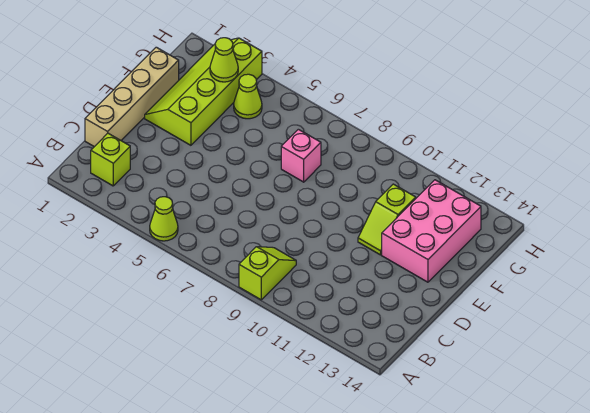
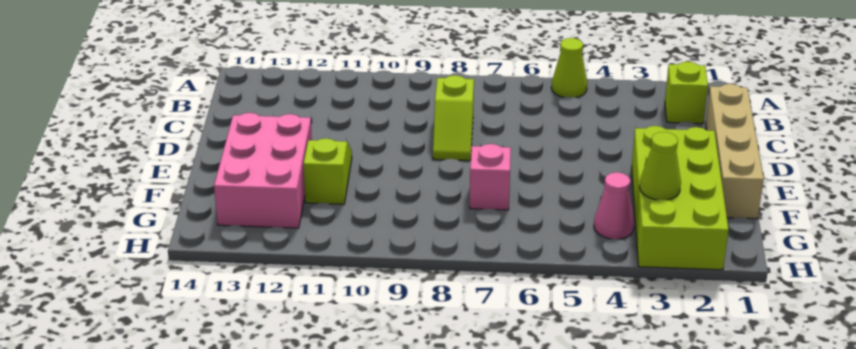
lime 1x2 slope [239,247,296,300] -> lime 1x2 slope moved to [433,75,474,161]
lime 2x4 slope [145,38,262,145] -> lime 2x4 brick [632,126,729,270]
lime 1x1 cone [234,74,262,119] -> pink 1x1 cone [594,172,634,239]

